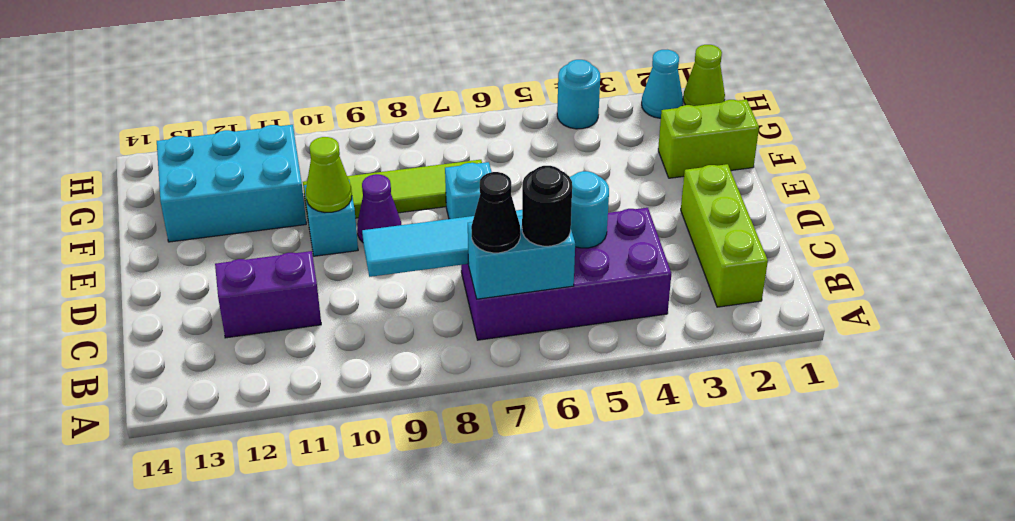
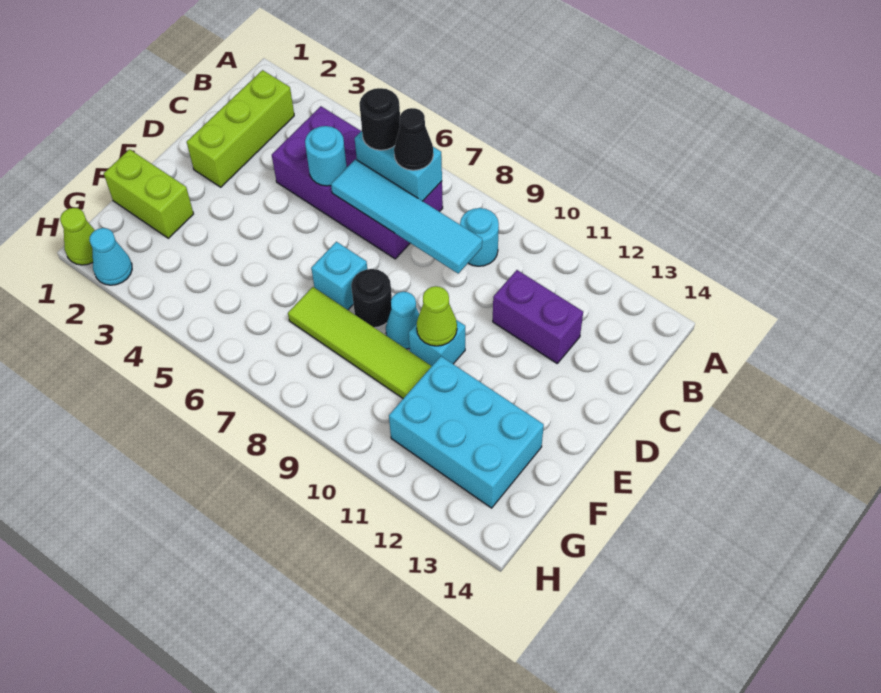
none -> black 1x1 round brick [351,269,392,328]
purple 1x1 cone [357,174,401,242] -> cyan 1x1 cone [386,292,419,349]
cyan 1x1 round brick [557,60,600,129] -> cyan 1x1 round brick moved to [460,208,499,266]

